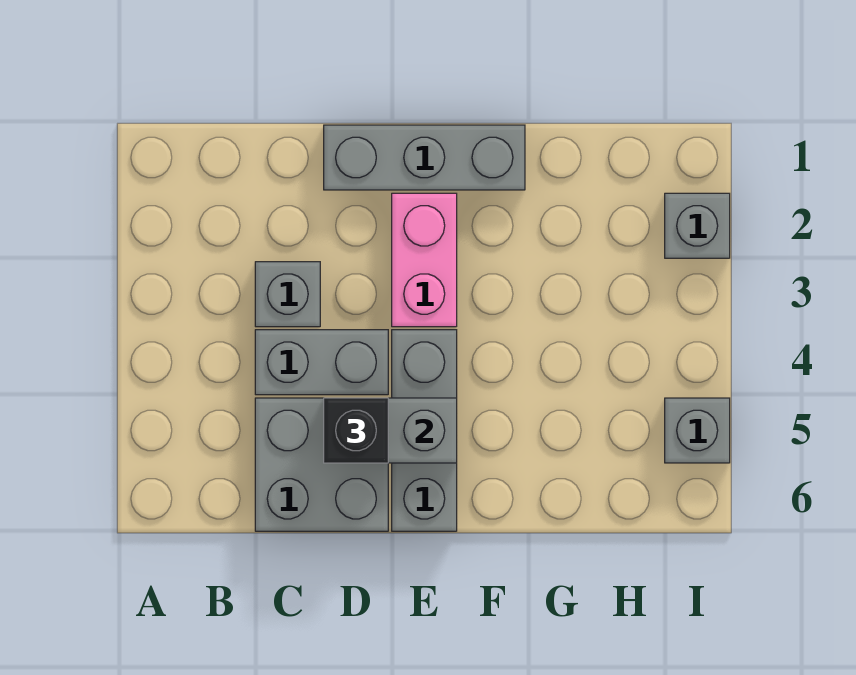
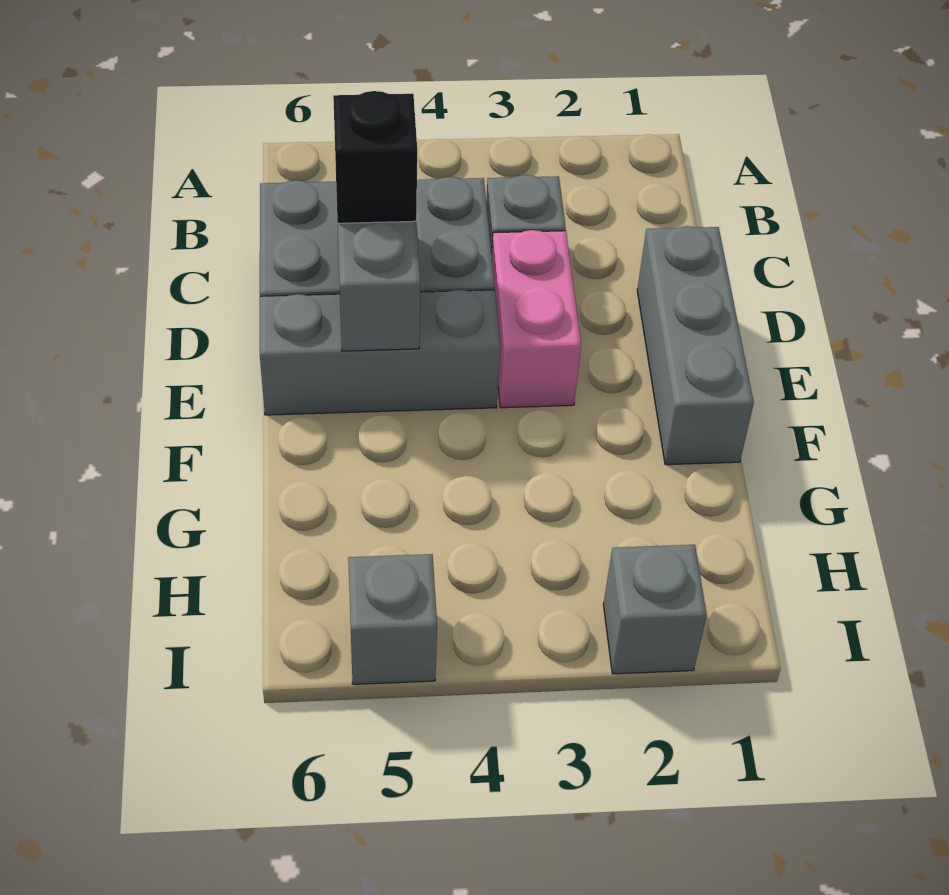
pink 1x2 brick [392,193,457,327] -> pink 1x2 brick turned to [492,230,581,408]

